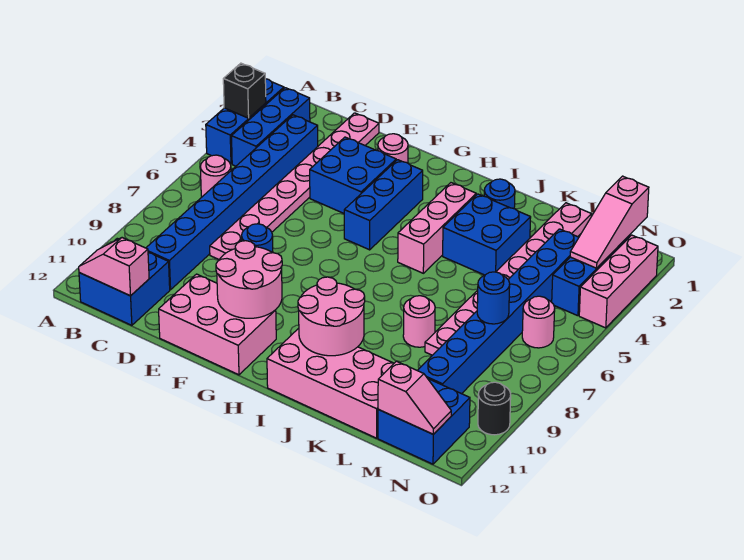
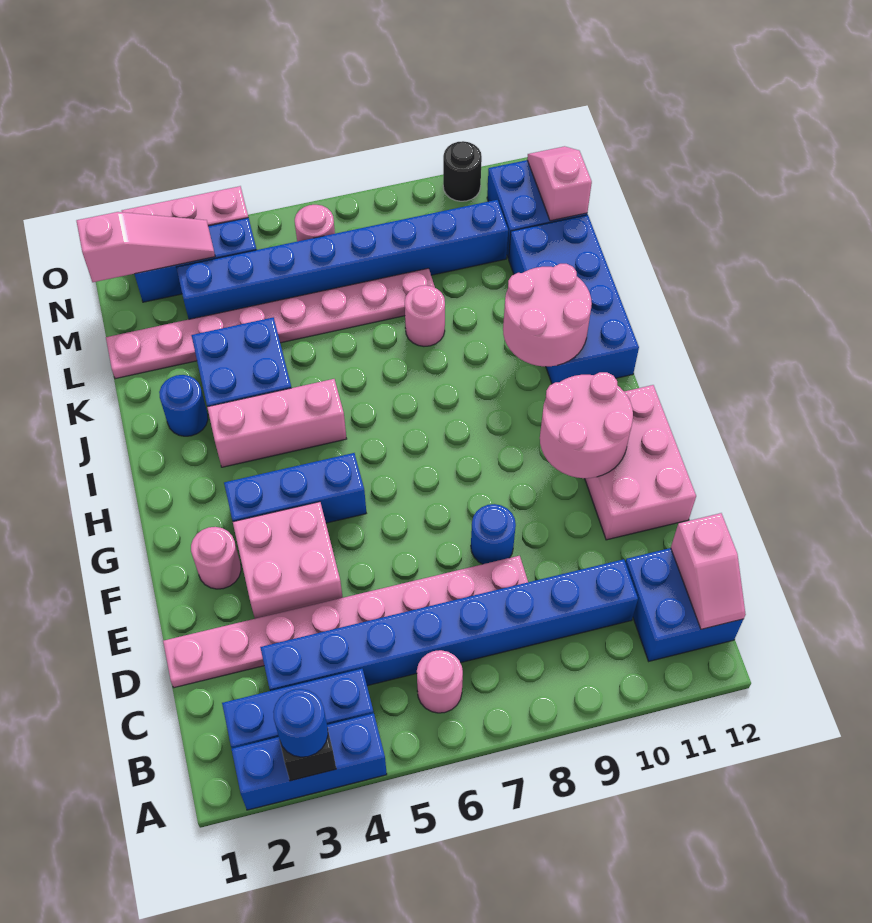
blue 2x2 brick [310,137,396,213] -> pink 2x2 brick [233,502,343,619]
pink 2x4 brick [267,328,394,438] -> blue 2x4 brick [509,215,639,384]
blue 1x1 round brick [477,272,510,324] -> blue 1x1 round brick moved to [273,689,328,757]

